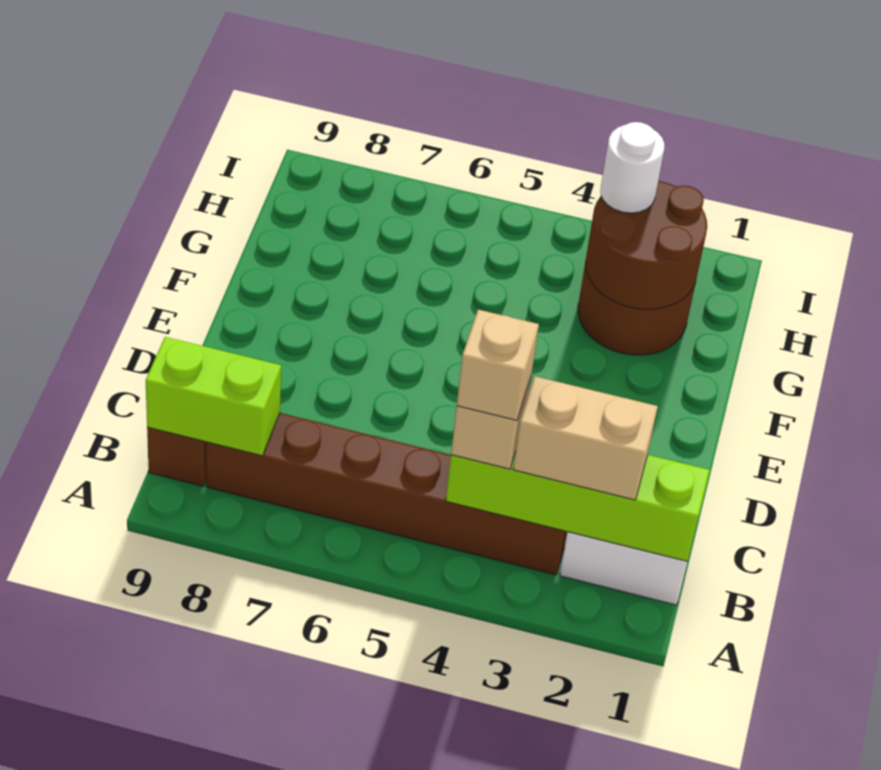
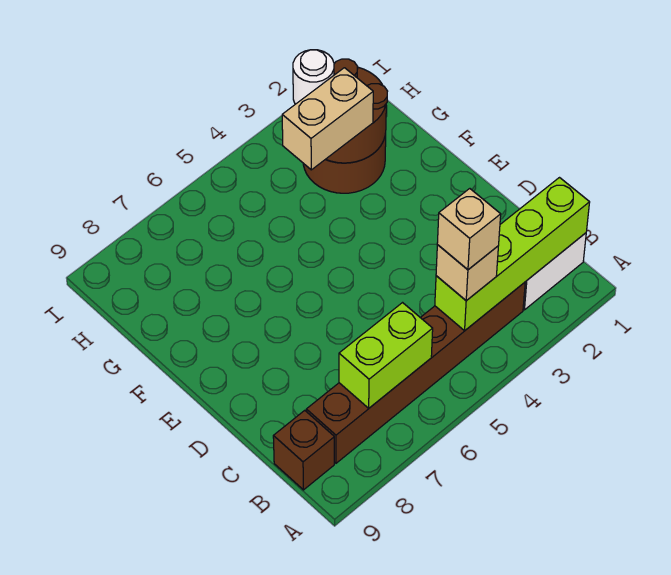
tan 1x2 brick [513,376,658,500] -> tan 1x2 brick moved to [282,68,373,170]
lime 1x2 brick [146,337,281,456] -> lime 1x2 brick moved to [339,303,433,408]

